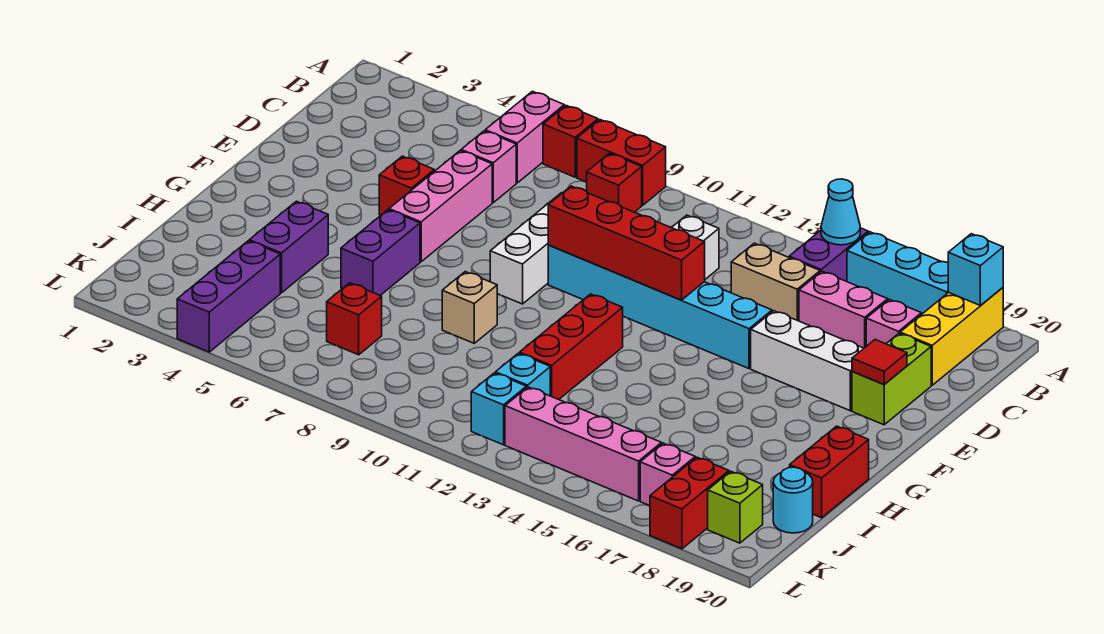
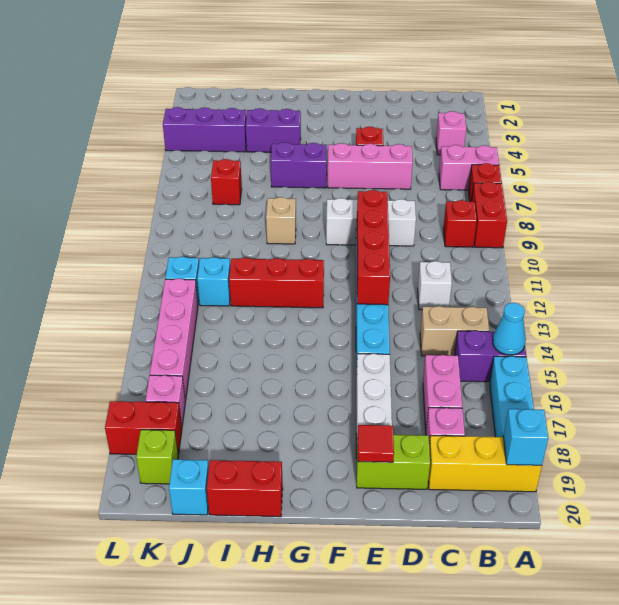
pink 1x1 brick [461,131,516,202] -> pink 1x1 brick moved to [436,111,466,155]
tan 1x2 brick [731,243,820,321] -> tan 1x2 brick turned to [420,306,489,356]
cyan 1x1 round brick [773,467,813,533] -> cyan 1x1 brick [169,459,209,515]

